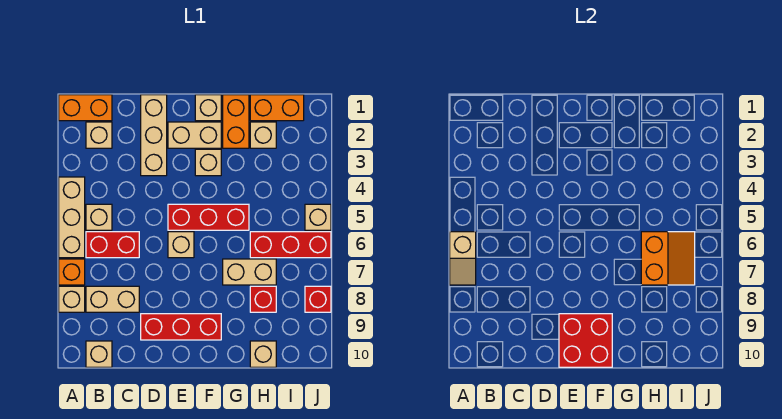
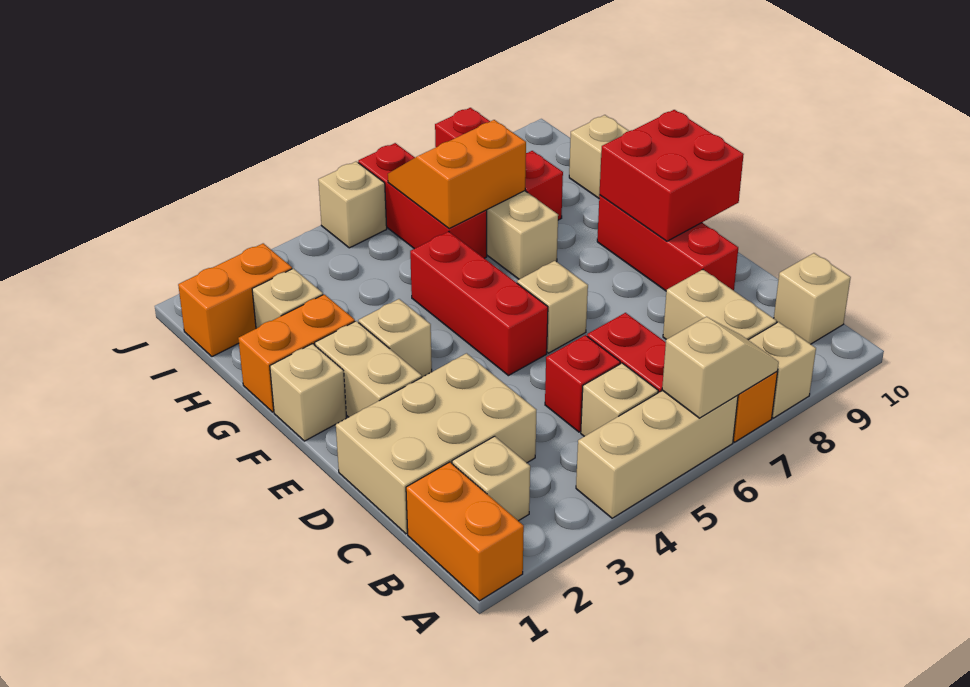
none -> red 1x1 brick [545,335,620,432]
tan 1x3 brick [141,95,167,176] -> tan 2x3 brick [336,353,536,534]
orange 1x2 brick [250,95,304,121] -> orange 1x2 brick turned to [178,243,292,357]

